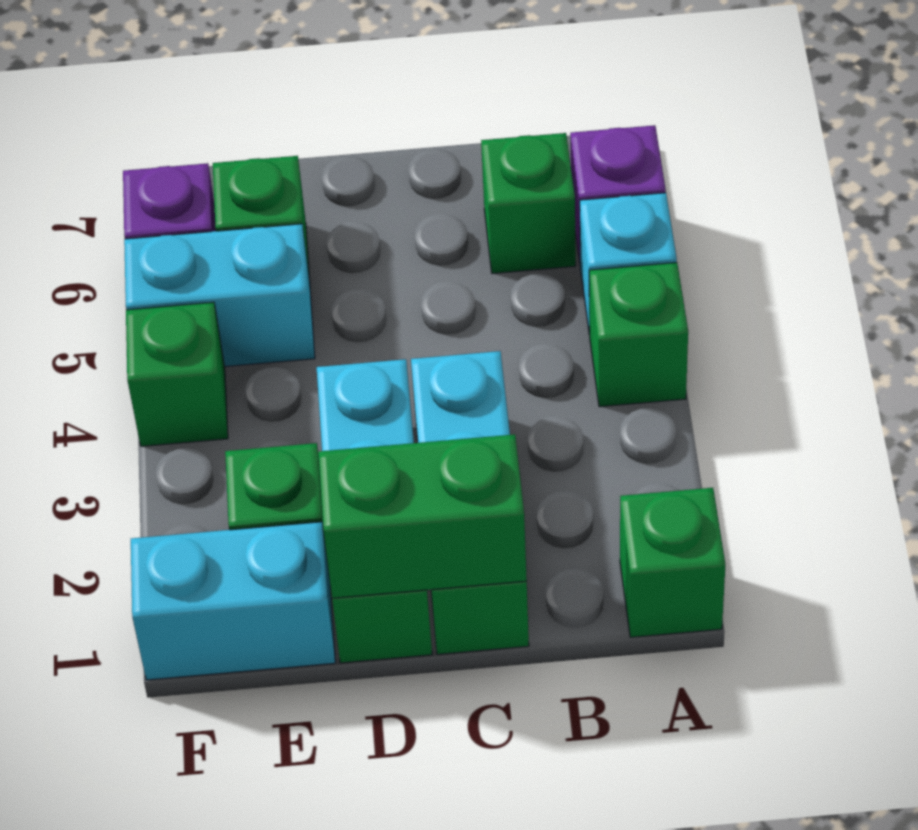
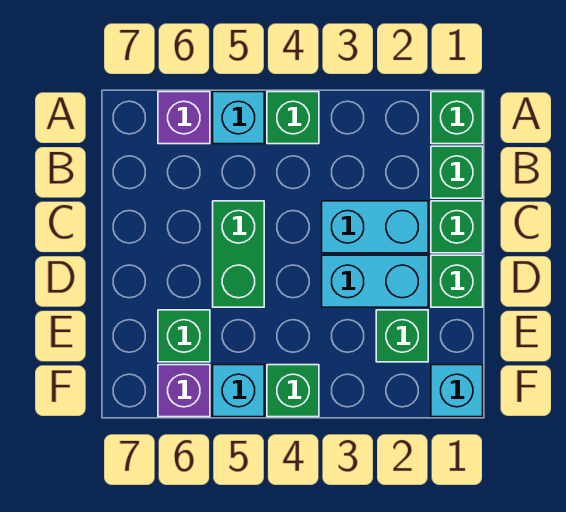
green 1x1 brick [481,133,576,274] -> green 1x1 brick moved to [431,146,483,198]
green 1x2 brick [318,434,527,598] -> green 1x2 brick moved to [213,201,264,307]
cyan 1x2 brick [131,522,335,680] -> cyan 1x1 brick [431,365,483,417]
cyan 1x2 brick [124,224,315,367] -> cyan 1x1 brick [213,365,264,417]

